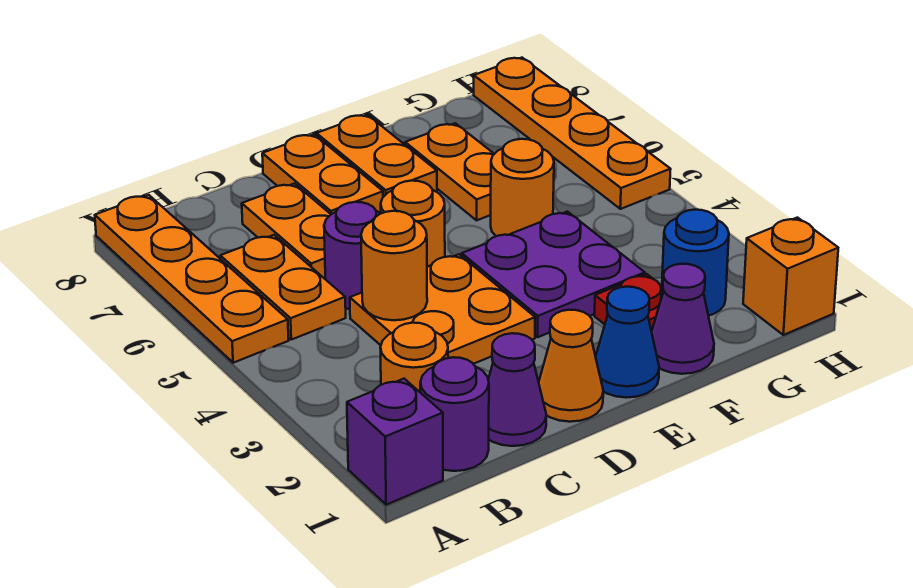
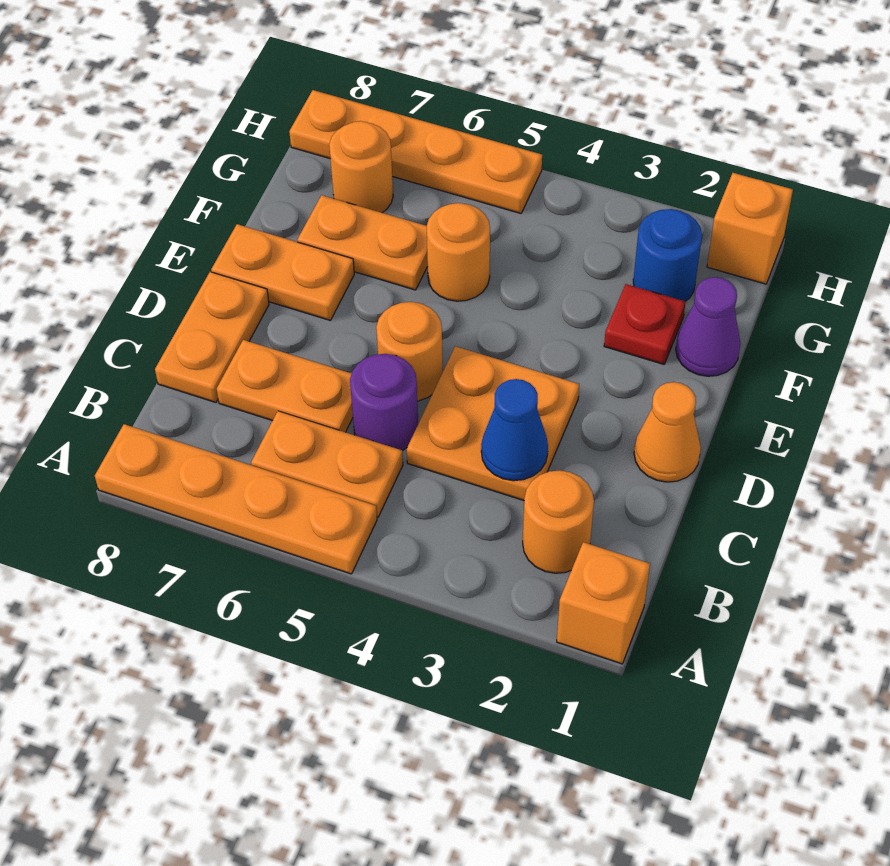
purple 1x1 brick [347,379,443,505] -> orange 1x1 brick [557,542,650,664]
purple 1x1 round brick [420,357,489,471] -> none
purple 1x1 cone [488,333,546,446] -> none
orange 1x1 round brick [361,211,427,320] -> orange 1x1 round brick moved to [329,121,393,213]
orange 1x2 plate [262,134,383,214] -> orange 1x2 plate turned to [155,272,269,402]
blue 1x1 cone [596,287,659,398] -> blue 1x1 cone moved to [481,379,548,481]
purple 2x2 plate [462,212,645,337] -> none

